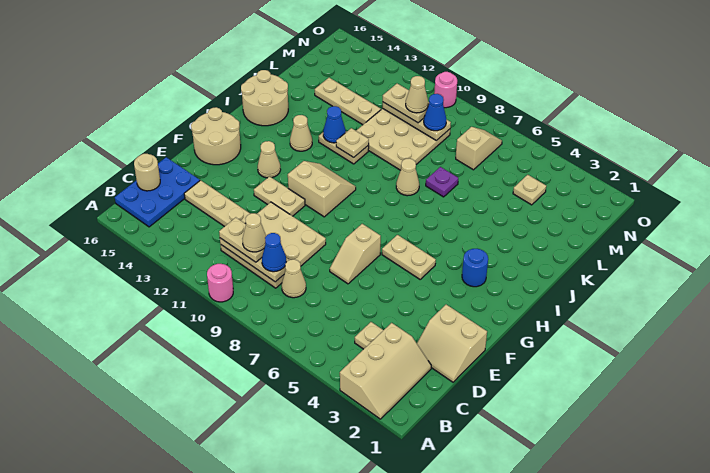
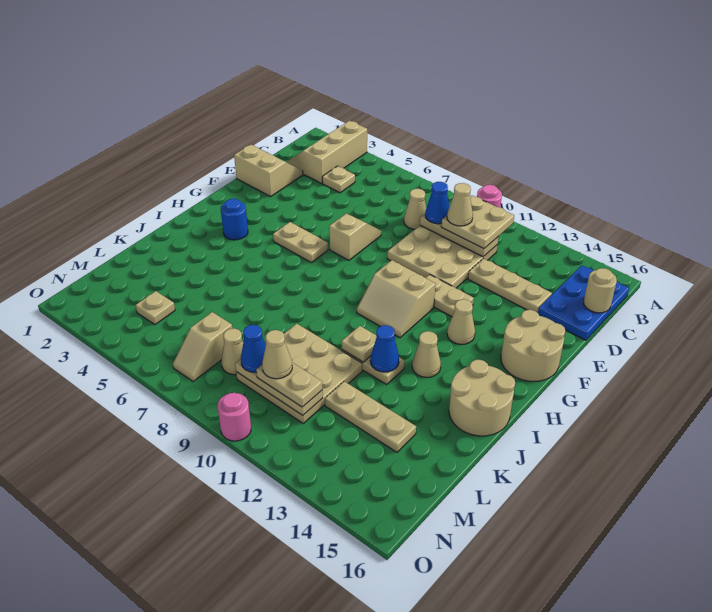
tan 1x2 plate [219,217,264,262] -> tan 2x2 plate [441,196,514,249]
tan 1x1 cone [396,158,419,196] -> tan 1x1 cone moved to [221,328,243,375]
purple 1x1 plate [426,167,458,197] -> none

